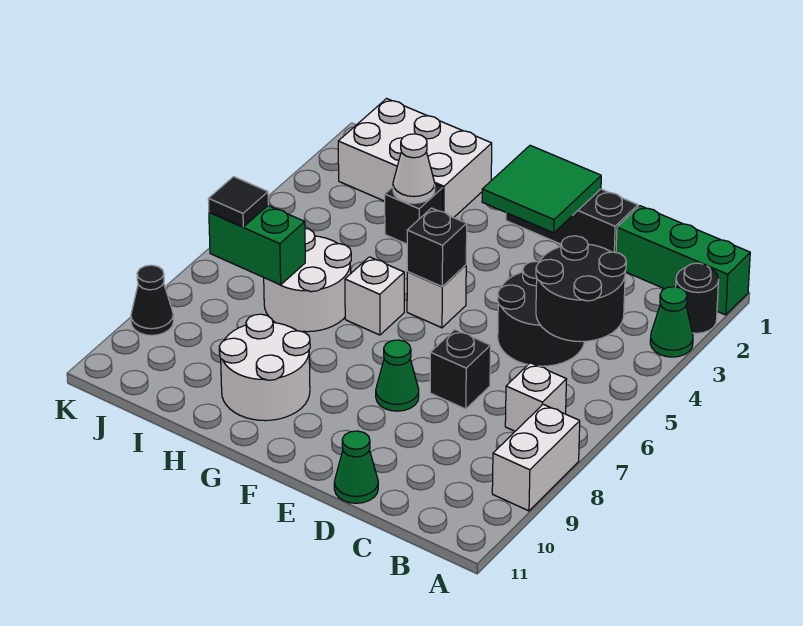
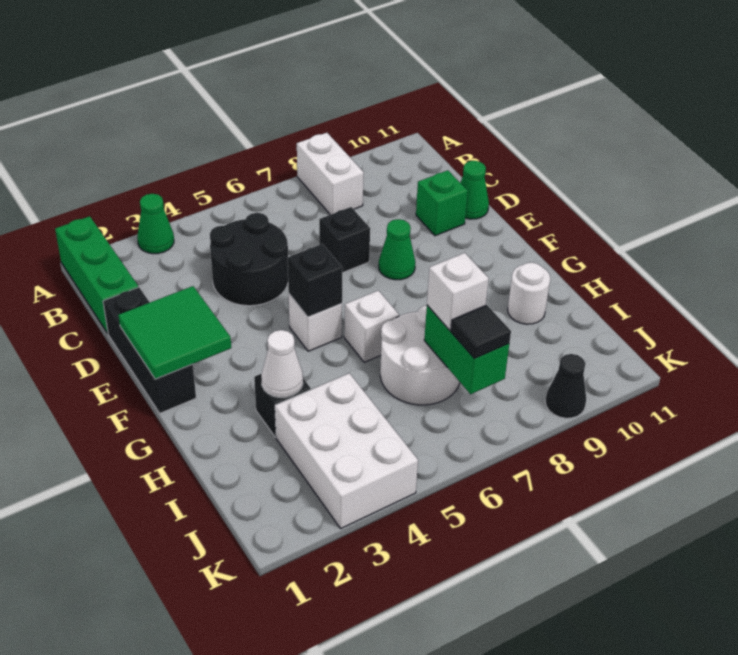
black 1x1 round brick [676,263,719,333] -> none
white 1x2 brick [492,404,580,511] -> white 1x2 brick turned to [297,133,364,215]
black 2x2 round brick [536,236,626,342] -> none
white 1x1 brick [505,363,567,431] -> white 1x1 brick moved to [427,253,489,330]
none -> green 1x1 brick [416,170,468,236]
white 2x2 round brick [219,314,310,421] -> white 1x1 round brick [508,263,550,324]
white 2x3 brick [338,99,492,218] -> white 2x3 brick moved to [275,373,418,528]

